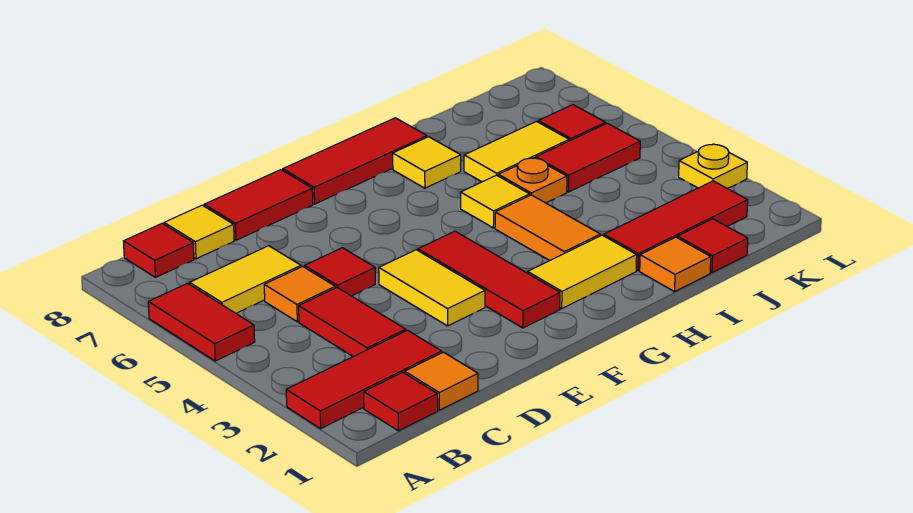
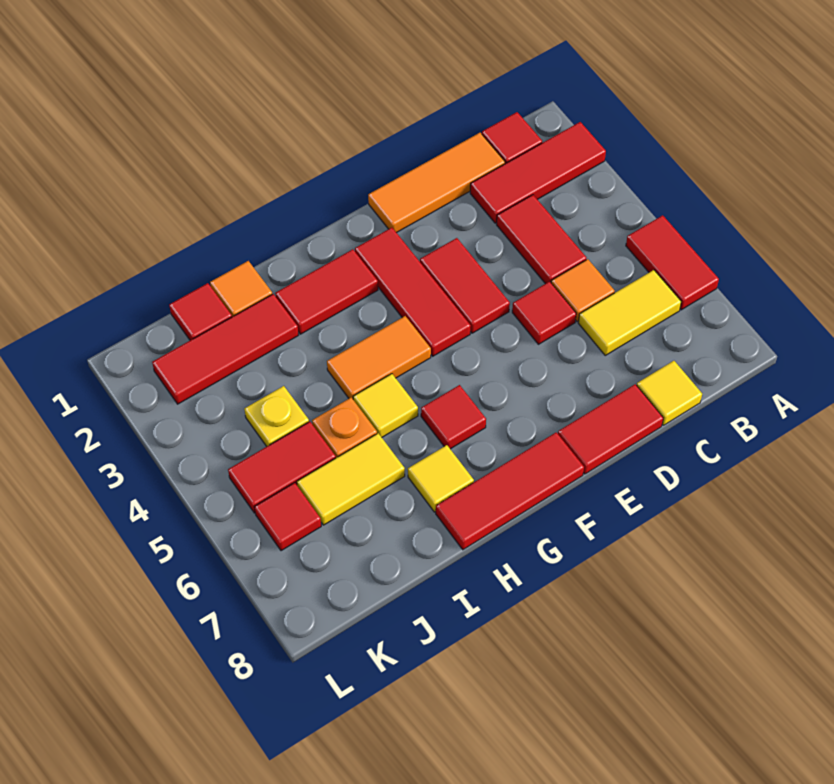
red 1x1 tile [124,224,194,277] -> red 1x1 tile moved to [421,385,486,449]
orange 1x1 tile [405,352,478,410] -> orange 1x3 tile [368,133,505,233]
yellow 1x2 tile [379,250,485,326] -> red 1x2 tile [420,238,510,333]
yellow 1x2 tile [528,235,637,309] -> red 1x2 tile [275,249,378,334]
orange 1x2 tile [495,195,600,261] -> orange 1x2 tile turned to [327,316,431,399]
yellow 1x1 plate [679,144,747,189] -> yellow 1x1 plate moved to [244,386,309,446]

